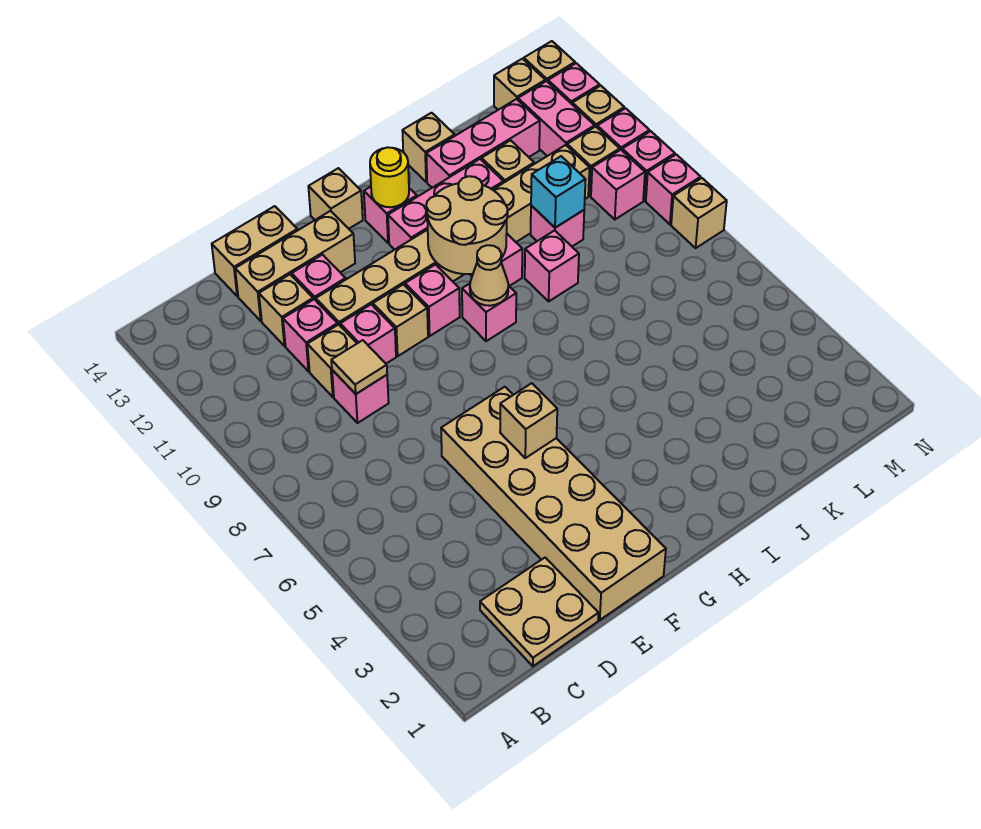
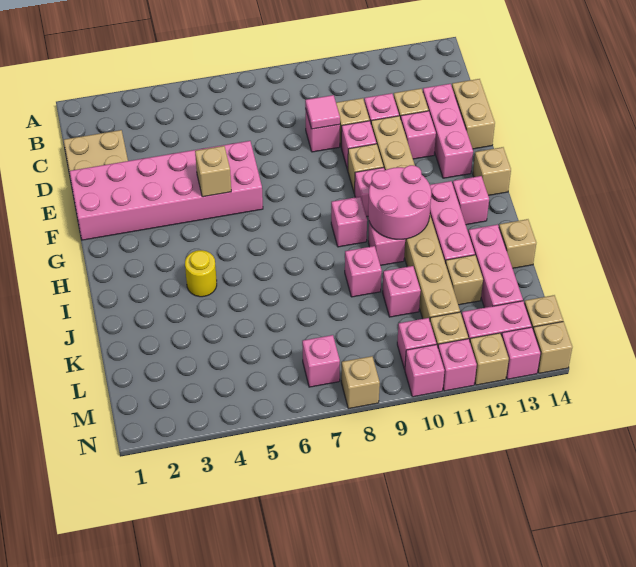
tan 1x1 tile [331,340,387,394] -> pink 1x1 tile [305,95,340,129]
tan 1x3 brick [235,211,355,321] -> pink 1x3 brick [423,84,473,178]
tan 2x6 brick [441,387,666,620] -> pink 2x6 brick [69,141,263,240]
tan 1x1 cone [470,245,509,306] -> none
tan 2x2 round brick [426,176,508,274] -> pink 2x2 round brick [368,165,431,239]
yellow 1x1 round brick [370,147,409,207] -> yellow 1x1 round brick moved to [185,250,217,297]
cyan 1x1 brick [531,156,586,228] -> none
pink 1x1 brick [646,155,701,224] -> pink 1x1 brick moved to [302,335,340,387]

